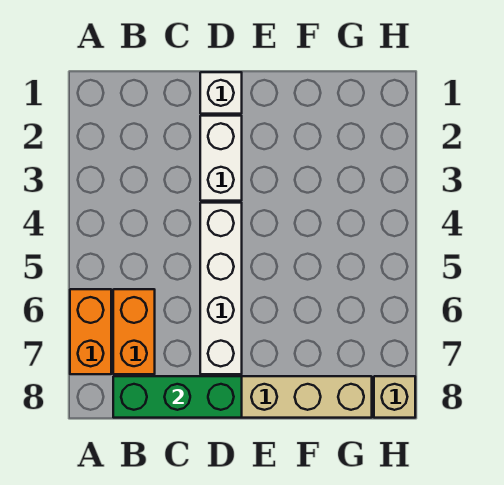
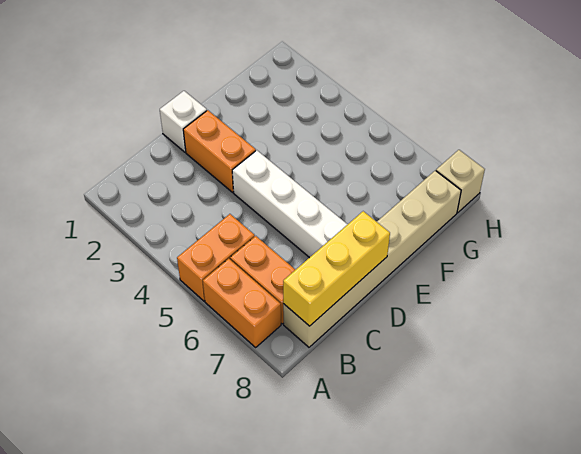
none -> orange 1x2 brick [177,214,255,301]
green 1x3 brick [113,376,242,418] -> yellow 1x3 brick [283,211,390,326]
white 1x2 brick [200,116,242,201] -> orange 1x2 brick [183,110,256,192]

